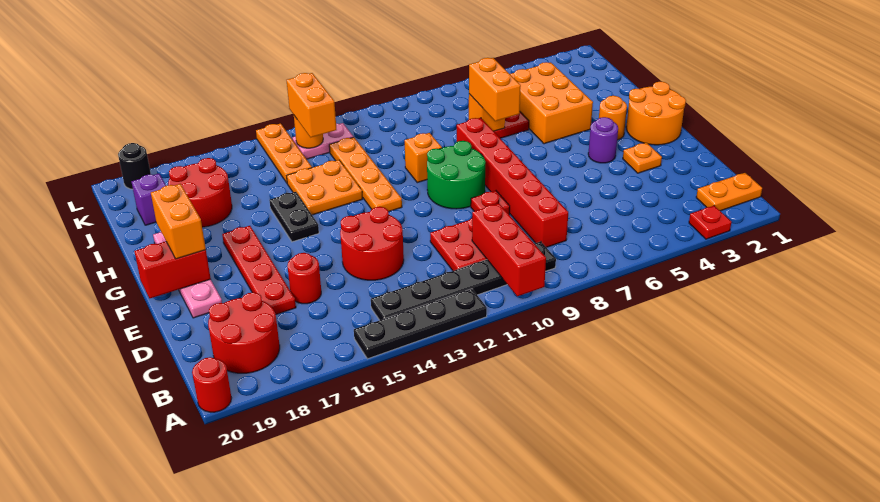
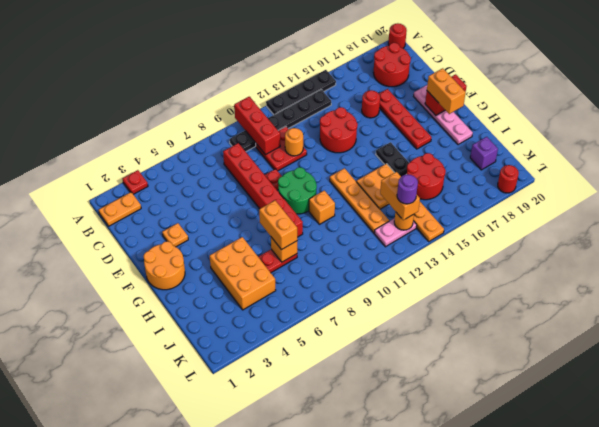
purple 1x1 round brick [588,117,618,163] -> purple 1x1 round brick moved to [397,174,418,204]
orange 1x1 round brick [599,96,627,140] -> orange 1x1 round brick moved to [285,128,303,156]
red 2x2 round brick [168,158,232,227] -> red 2x2 round brick moved to [407,153,446,200]
black 1x1 round brick [118,143,151,189] -> red 1x1 round brick [498,165,519,193]

